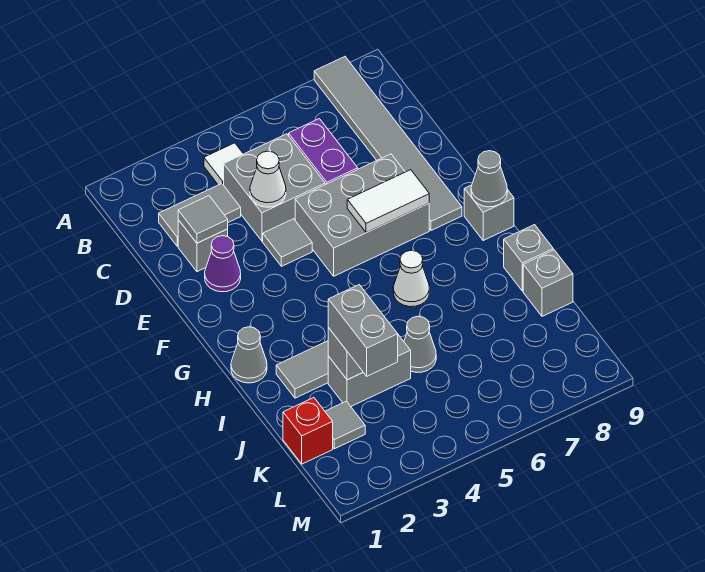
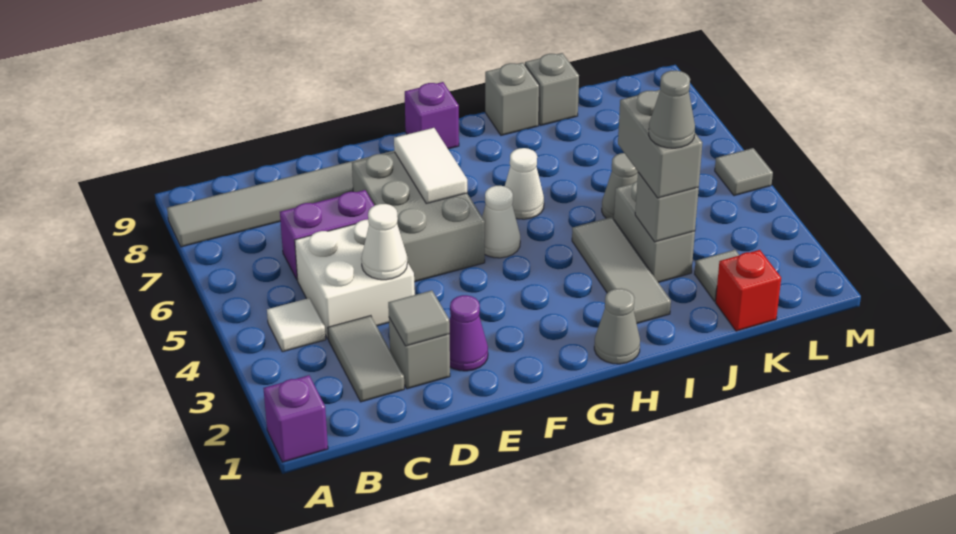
none -> purple 1x1 brick [263,375,328,462]
grey 2x2 brick [224,134,325,241] -> white 2x2 brick [295,220,415,338]
grey 1x1 tile [263,219,312,266] -> grey 1x1 tile moved to [715,148,773,196]
none -> white 1x1 cone [482,186,520,258]
grey 1x1 brick [464,185,514,240] -> purple 1x1 brick [405,82,459,149]
grey 1x1 cone [471,151,507,207] -> grey 1x1 cone moved to [649,70,695,148]
grey 1x2 brick [328,285,398,376] -> grey 1x2 brick turned to [618,90,703,198]

